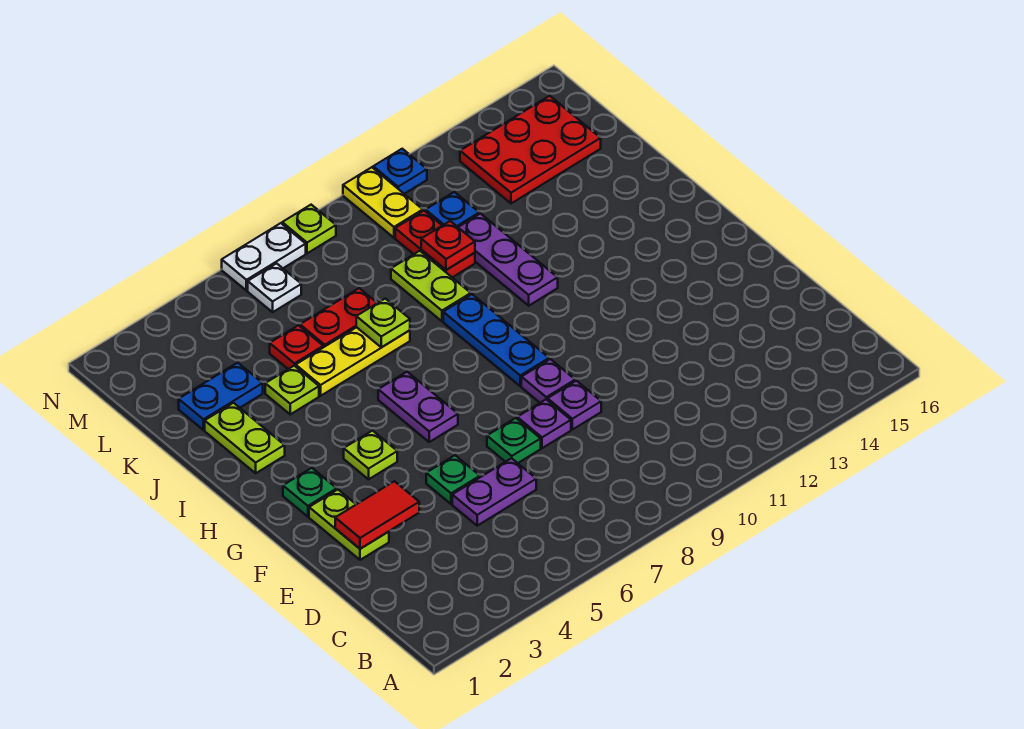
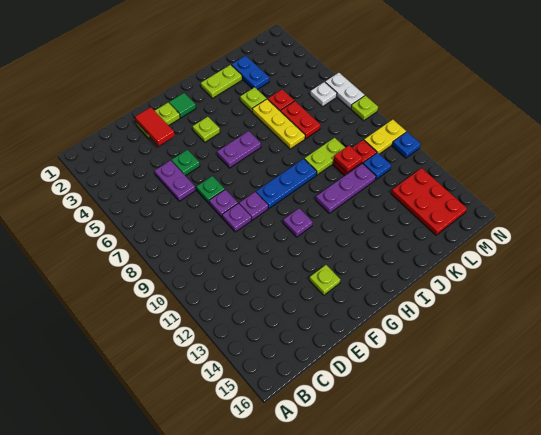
green 1x1 plate [283,468,337,517] -> green 1x1 tile [169,93,196,118]
none -> purple 1x1 plate [283,208,313,237]
lime 1x1 plate [356,299,410,347] -> lime 1x1 plate moved to [310,265,340,295]

